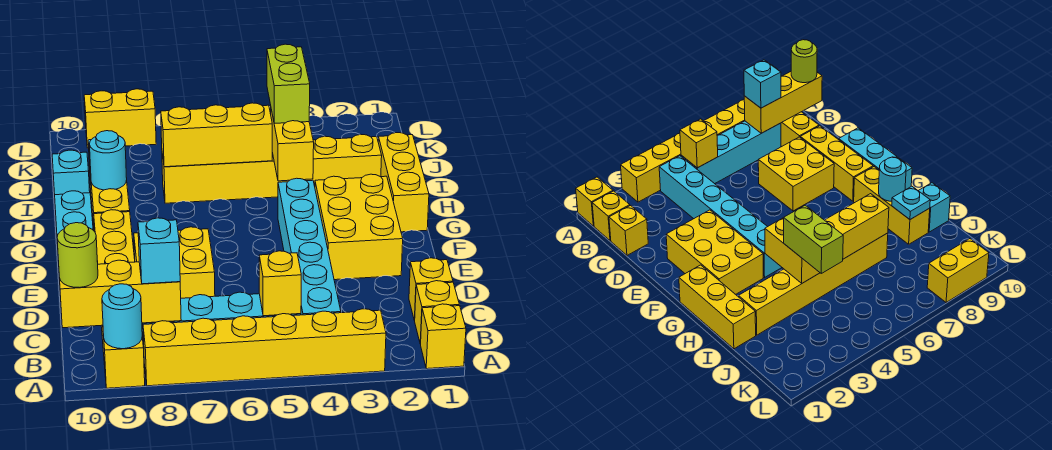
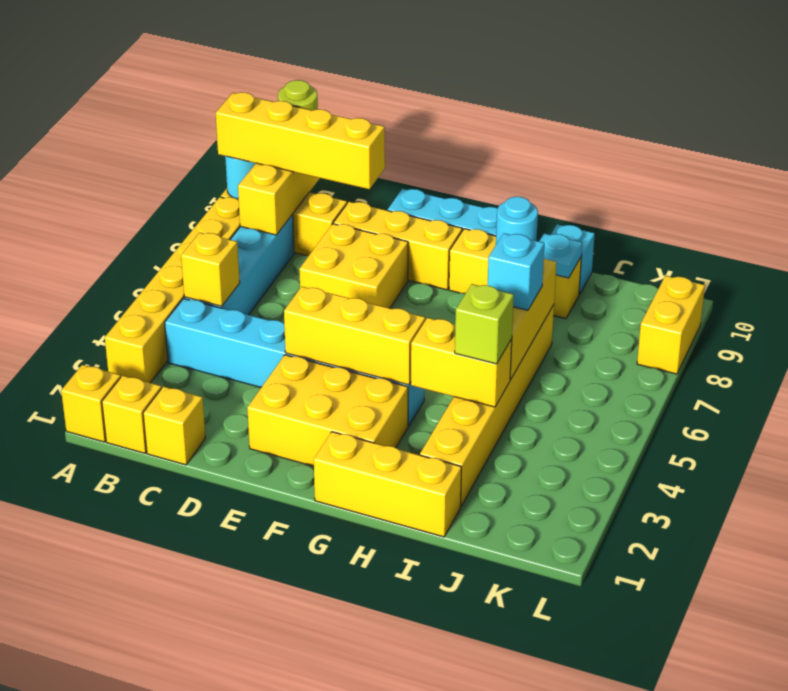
none -> yellow 1x4 brick [216,92,385,189]
cyan 1x1 brick [138,218,180,284] -> cyan 1x1 brick moved to [488,233,544,310]
none -> yellow 1x3 brick [284,287,425,385]
lime 1x2 brick [267,44,310,123] -> lime 1x1 brick [455,284,514,364]

